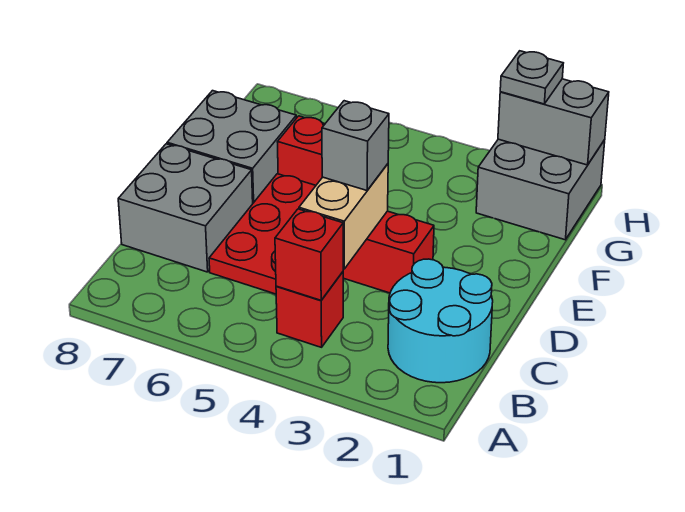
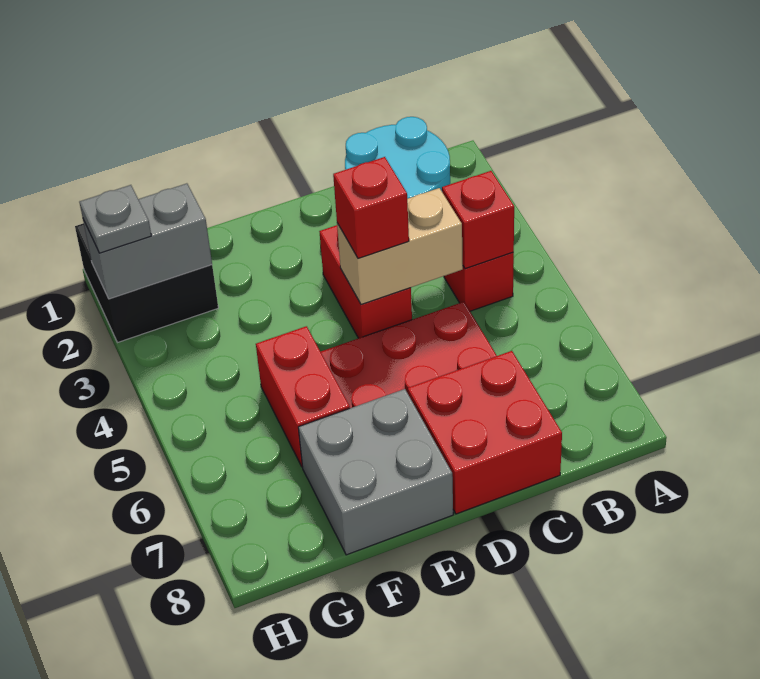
grey 2x2 brick [118,144,253,272] -> red 2x2 brick [408,351,562,514]
grey 1x1 brick [322,101,389,190] -> red 1x1 brick [333,157,409,258]
grey 2x2 brick [476,139,605,240] -> black 2x2 brick [75,223,218,342]
grey 1x2 brick [498,79,609,165] -> grey 1x2 brick turned to [83,183,212,299]

